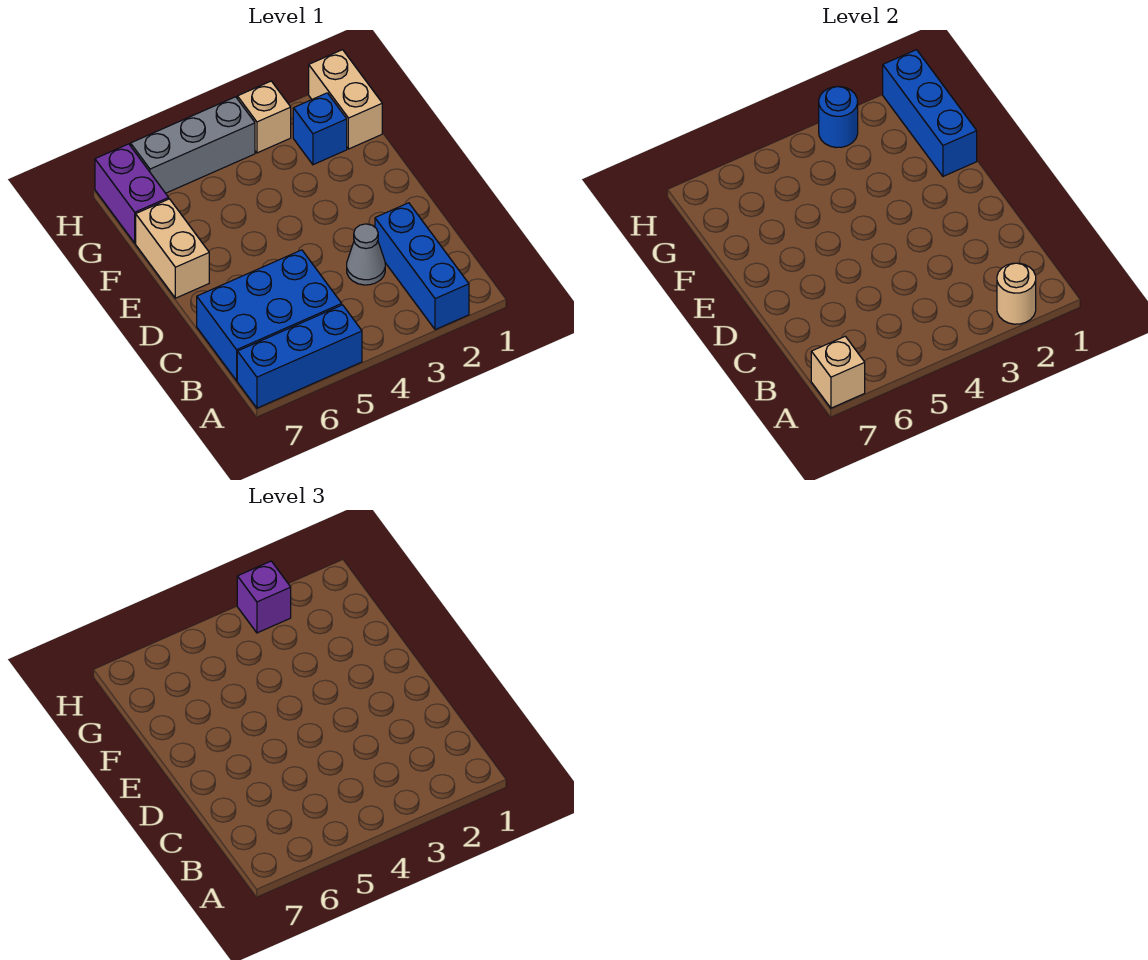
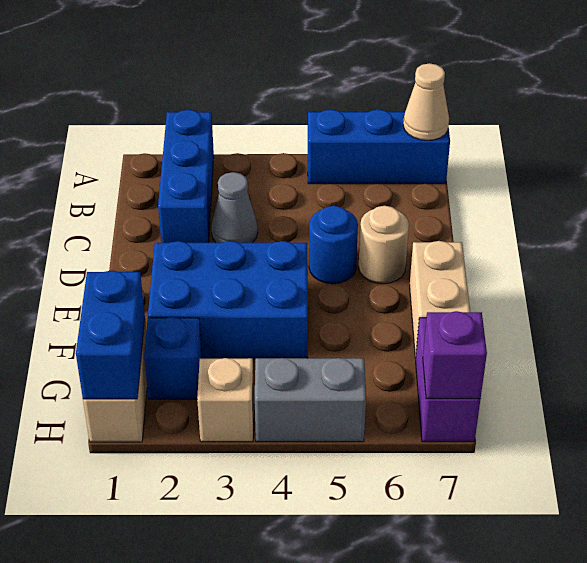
tan 1x1 round brick [997,263,1036,324] -> tan 1x1 round brick moved to [359,206,409,284]
tan 1x1 brick [811,336,865,408] -> tan 1x1 cone [403,63,449,140]
blue 2x3 brick [197,250,342,381] -> blue 2x3 brick moved to [148,241,308,359]
blue 1x3 brick [883,50,977,176] -> blue 1x2 brick [76,270,145,399]
blue 1x1 round brick [819,87,858,148] -> blue 1x1 round brick moved to [309,206,358,284]
purple 1x1 brick [237,561,291,633] -> purple 1x1 brick moved to [423,311,487,399]
grey 1x3 brick [131,97,255,193] -> grey 1x2 brick [255,358,366,442]

